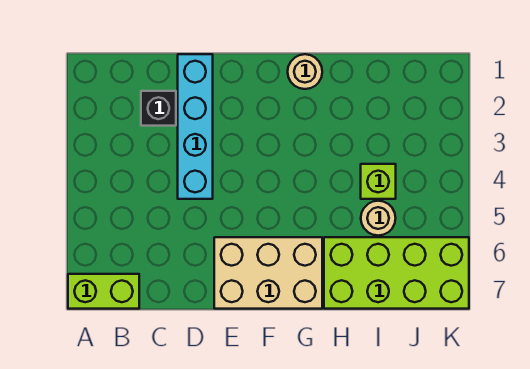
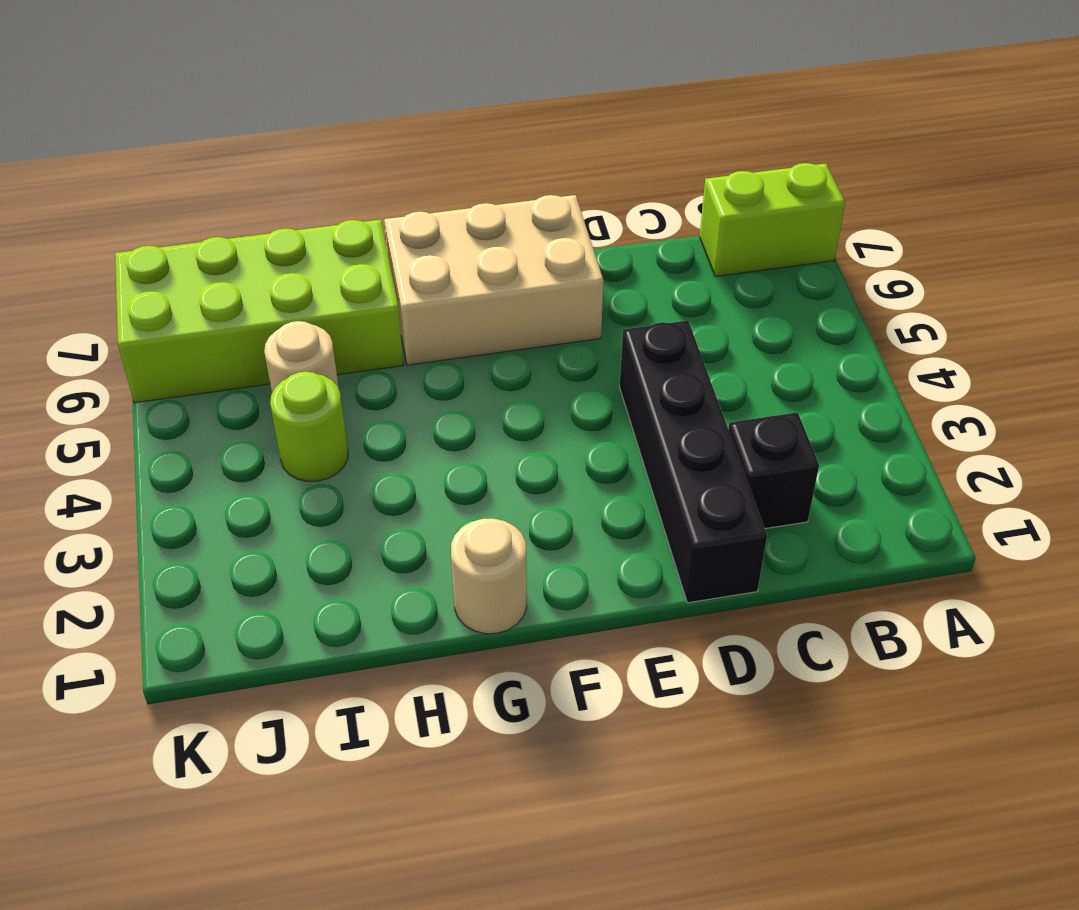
cyan 1x4 brick [178,54,213,199] -> black 1x4 brick [620,321,767,603]
lime 1x1 brick [361,164,396,199] -> lime 1x1 round brick [270,372,348,481]

